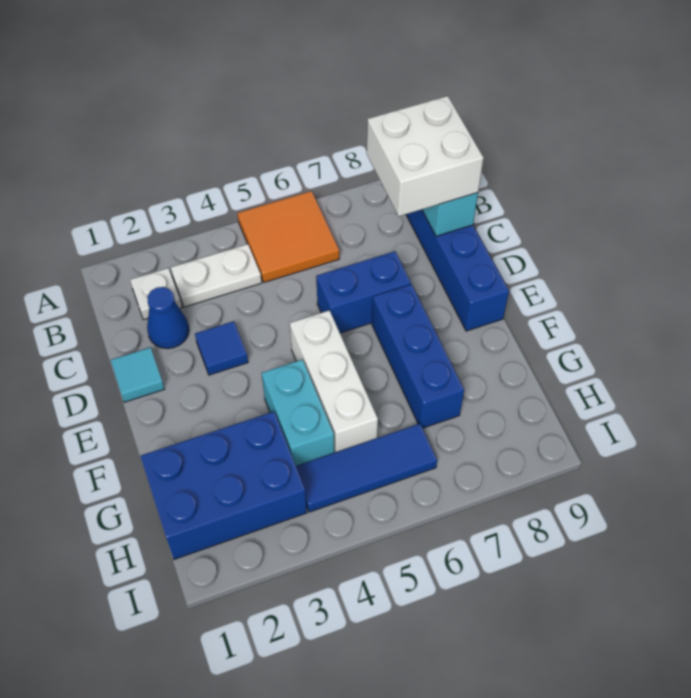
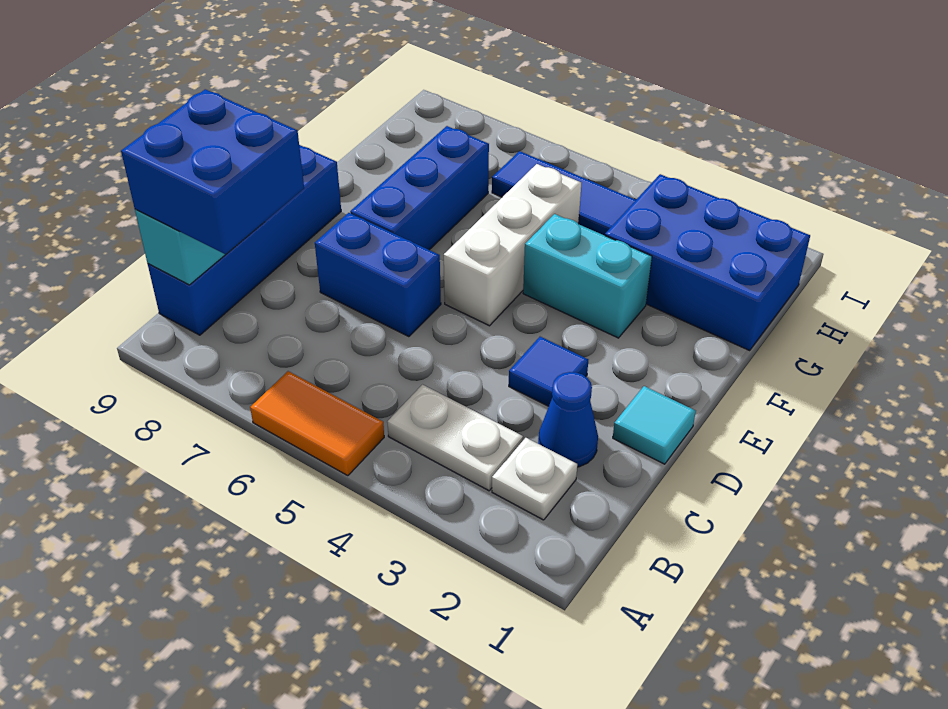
orange 2x2 tile [237,191,339,282] -> orange 1x2 tile [250,371,384,476]
white 2x2 brick [367,96,484,216] -> blue 2x2 brick [121,89,304,254]
cyan 1x2 brick [262,360,334,466] -> cyan 1x2 brick turned to [523,214,652,338]

